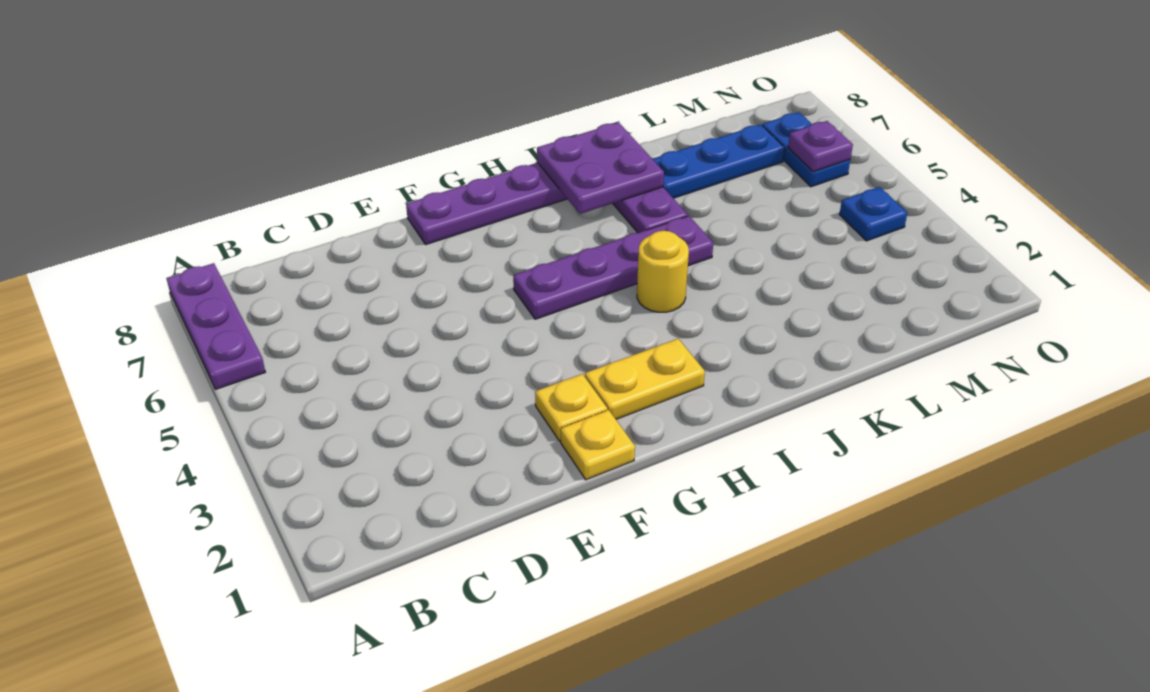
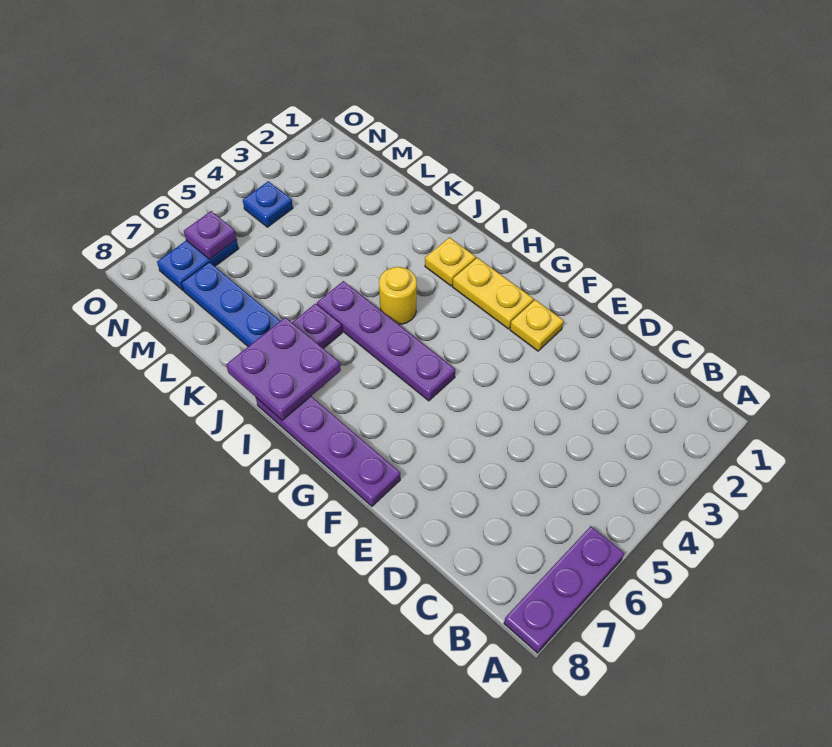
yellow 1x1 plate [561,410,635,480] -> yellow 1x1 plate moved to [425,238,476,286]

